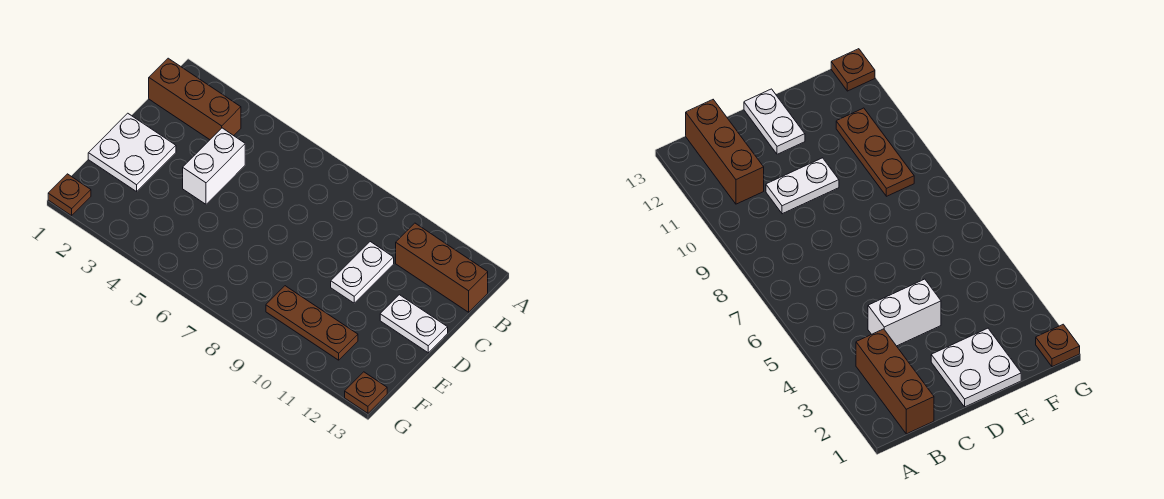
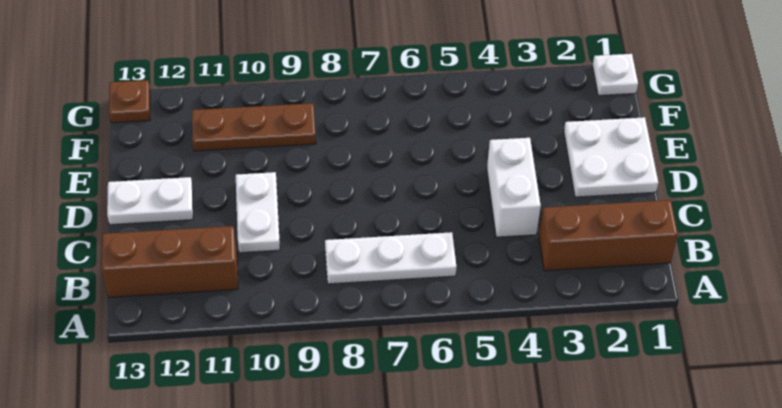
none -> white 1x3 plate [325,232,456,284]
brown 1x1 plate [48,174,91,216] -> white 1x1 plate [593,54,638,95]

